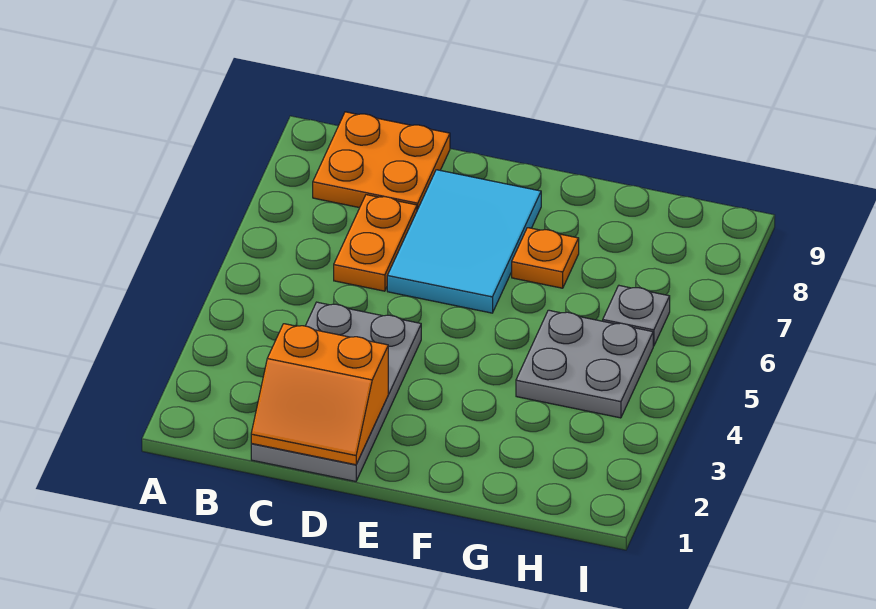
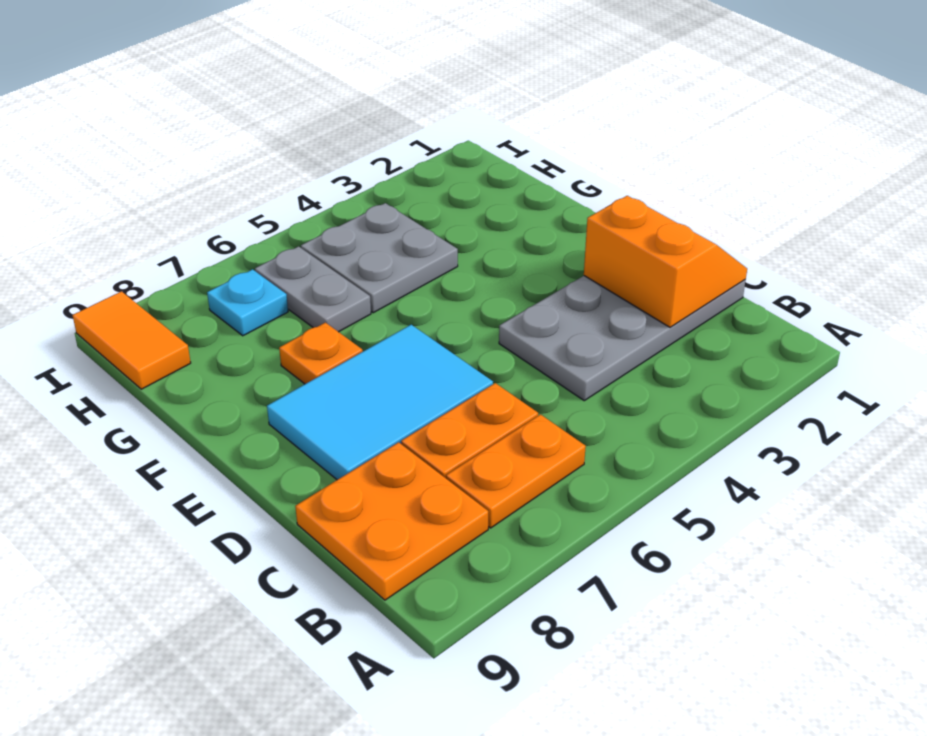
none -> orange 1x2 plate [446,414,586,528]
grey 1x1 plate [603,286,670,346] -> grey 1x2 plate [255,246,371,332]
none -> cyan 1x1 plate [207,269,288,336]
none -> orange 1x2 tile [73,291,191,389]

